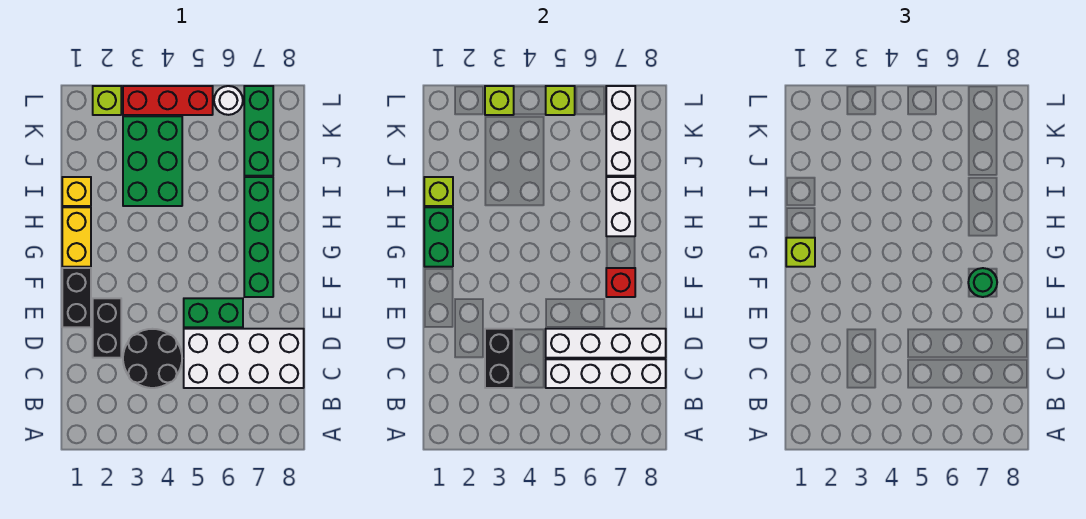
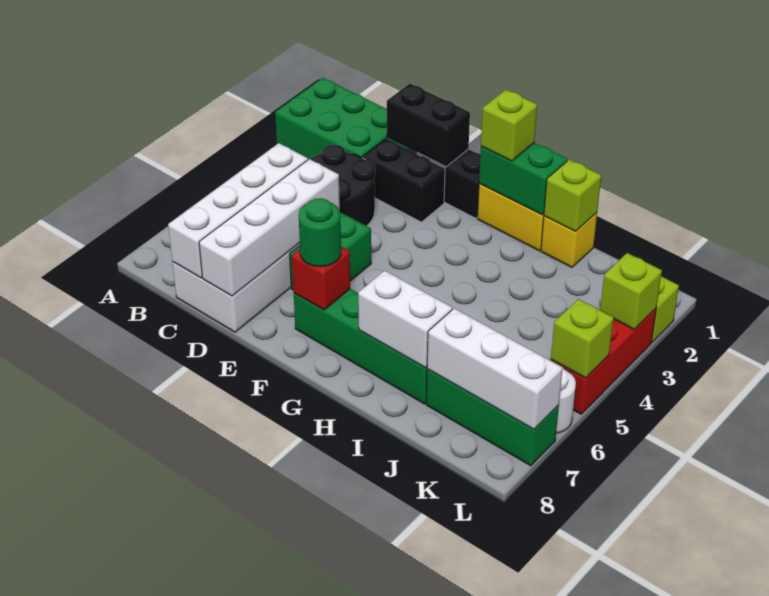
black 1x2 brick [485,329,514,388] -> black 1x2 brick moved to [387,84,470,167]
green 2x3 brick [123,116,182,206] -> green 2x3 brick moved to [275,78,408,159]

